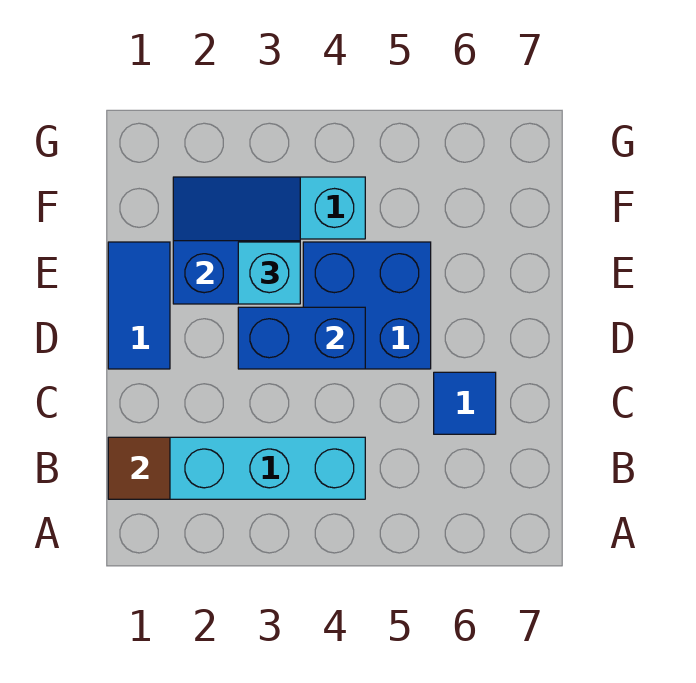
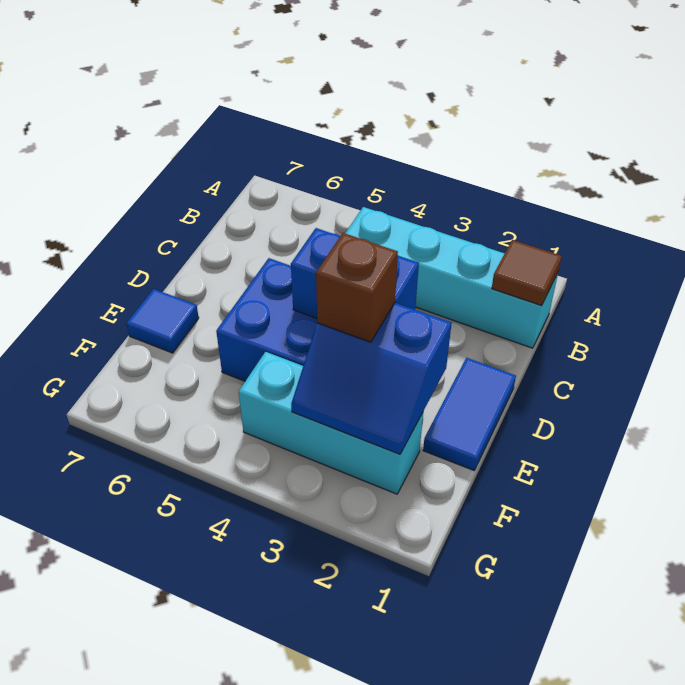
blue 1x1 tile [434,372,496,434] -> blue 1x1 tile moved to [126,289,199,353]
cyan 1x1 brick [238,242,300,304] -> brown 1x1 brick [316,233,398,342]

